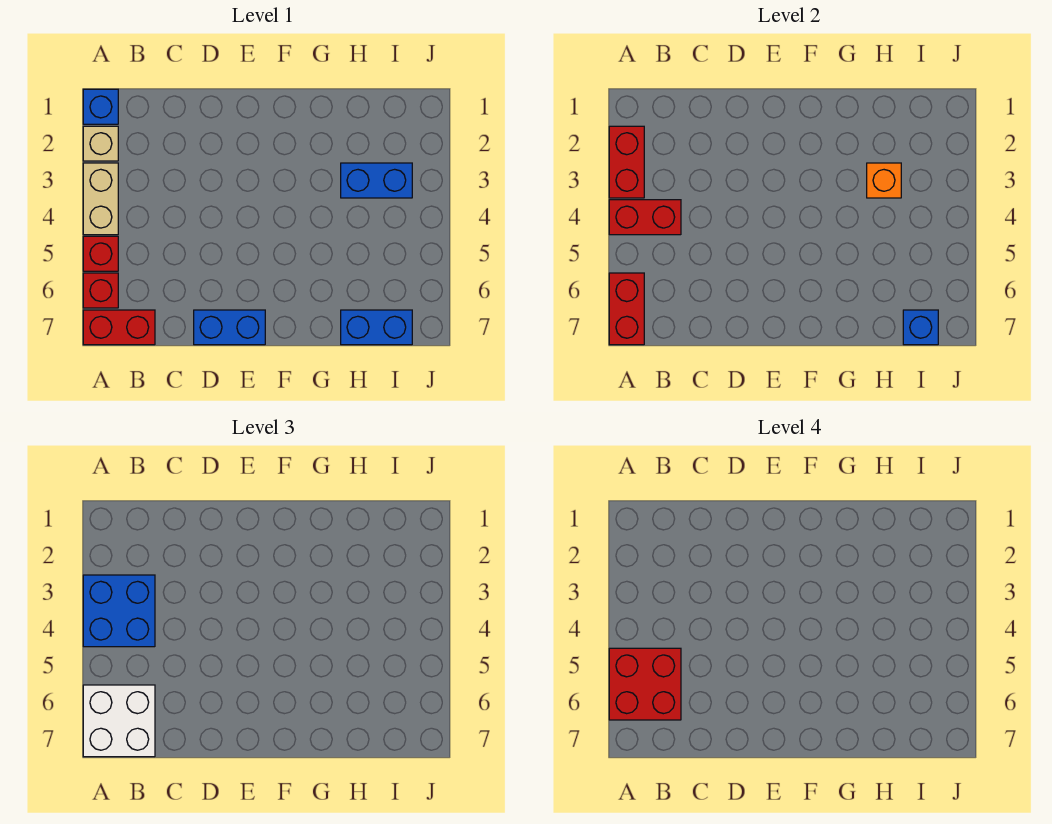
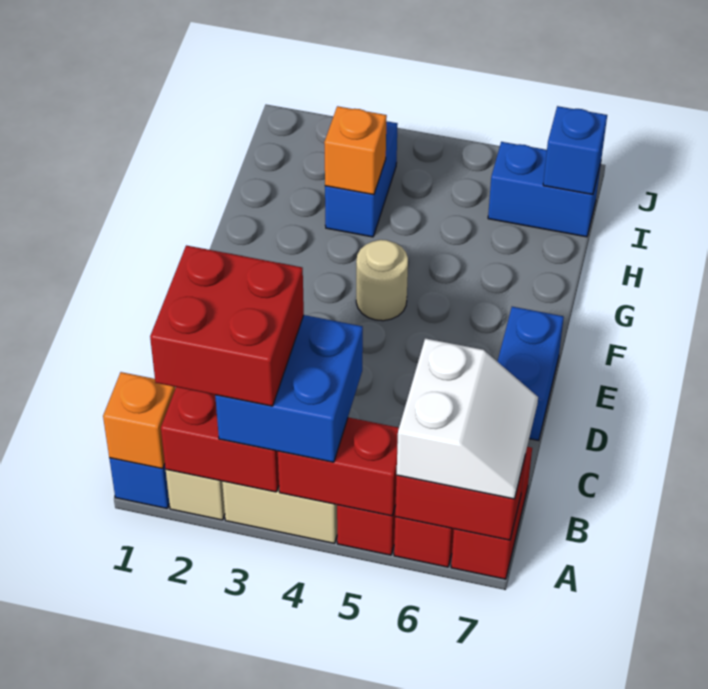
none -> orange 1x1 brick [103,372,175,469]
red 1x2 brick [609,200,681,235] -> red 1x2 brick turned to [278,417,399,516]
red 2x2 brick [609,648,681,720] -> red 2x2 brick moved to [150,245,304,406]
white 2x2 brick [83,685,155,757] -> white 2x2 slope [397,338,538,499]
none -> tan 1x1 round brick [356,240,408,321]
blue 1x2 brick [341,310,412,345] -> blue 1x2 brick turned to [488,142,601,237]

